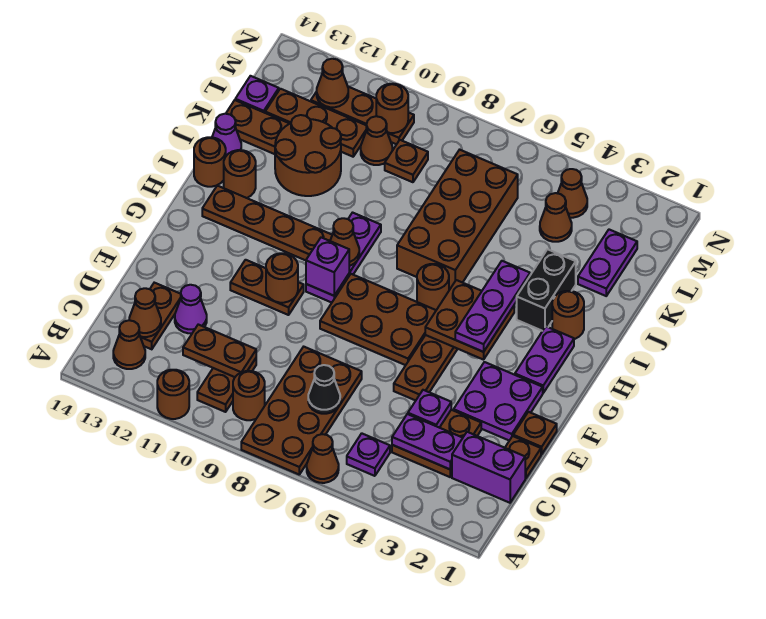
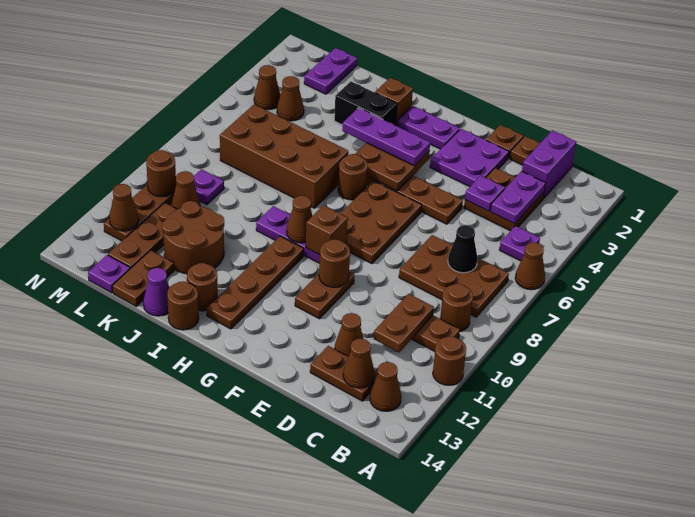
brown 2x4 plate [241,347,362,474] -> brown 2x3 plate [399,235,509,317]
purple 1x1 cone [175,285,207,333] -> brown 1x1 cone [335,313,363,357]
purple 1x1 brick [306,237,349,296] -> brown 1x1 brick [306,205,348,255]
brown 1x1 round brick [552,291,584,339] -> brown 1x1 brick [375,78,413,126]
purple 1x2 plate [578,230,637,296] -> purple 1x2 plate turned to [304,48,357,94]
brown 1x1 plate [385,140,428,182] -> purple 1x1 plate [194,169,224,205]

